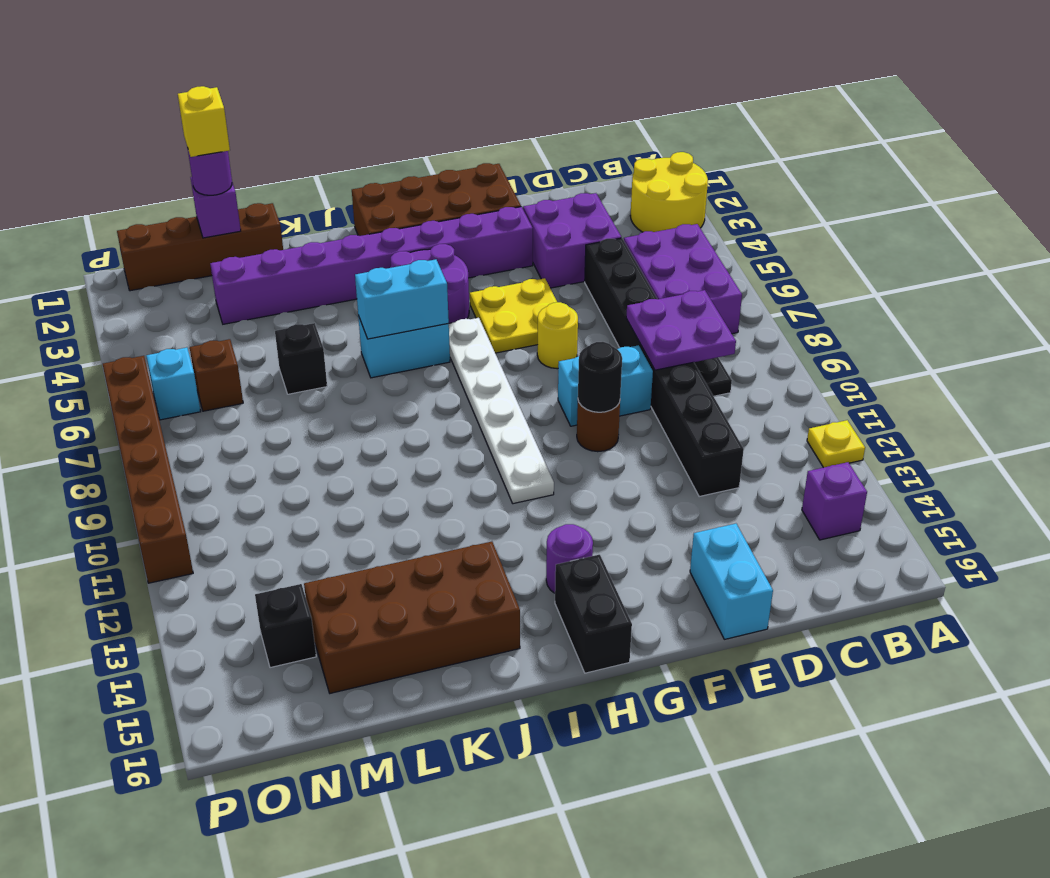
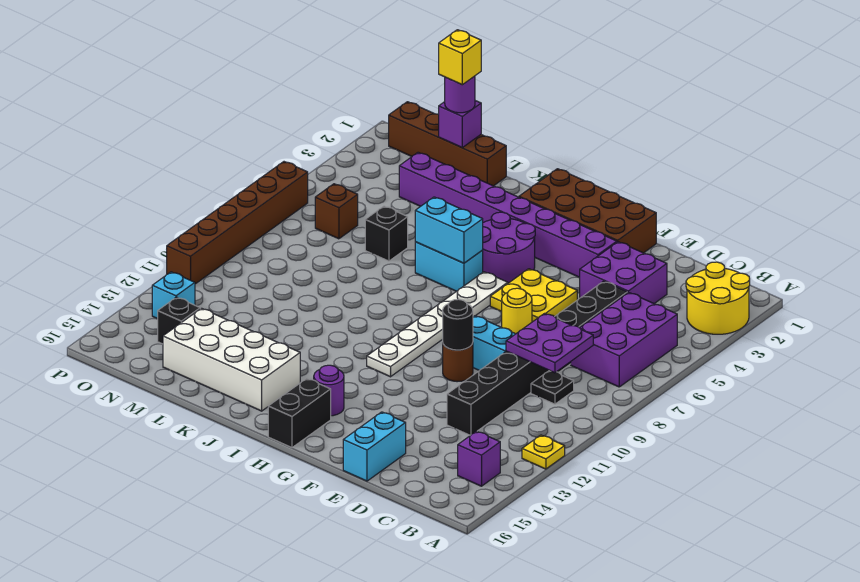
brown 2x4 brick [304,542,520,693] -> white 2x4 brick [163,308,300,411]
cyan 1x1 brick [146,348,201,420] -> cyan 1x1 brick moved to [152,272,195,319]

